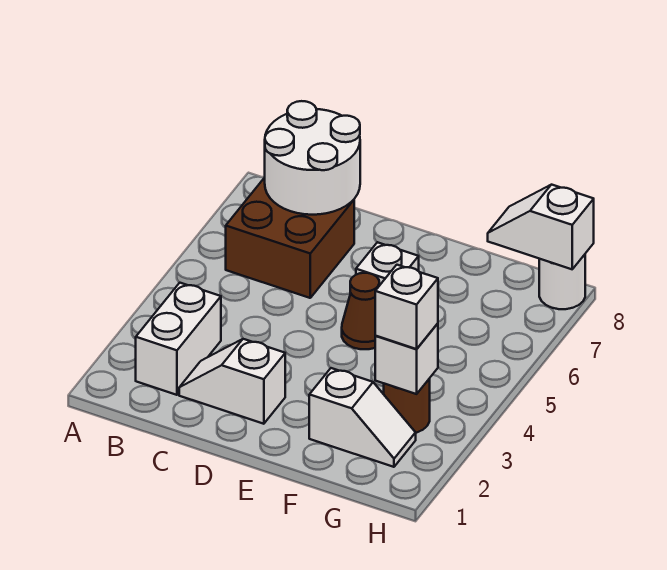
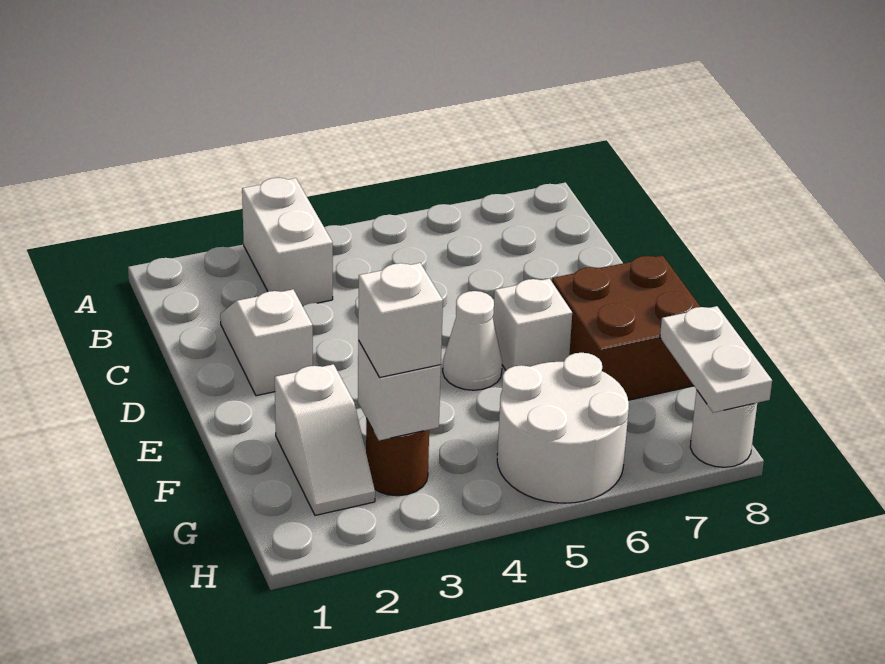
white 1x2 brick [136,283,221,395] -> white 1x2 brick turned to [242,178,333,306]
brown 2x2 brick [226,178,354,298] -> brown 2x2 brick moved to [552,255,700,400]
white 2x2 round brick [265,101,360,215] -> white 2x2 round brick moved to [497,353,629,503]
brown 1x1 cone [342,273,379,349] -> white 1x1 cone [443,291,502,390]
white 1x2 slope [488,185,594,269] -> white 1x2 plate [660,306,772,413]

